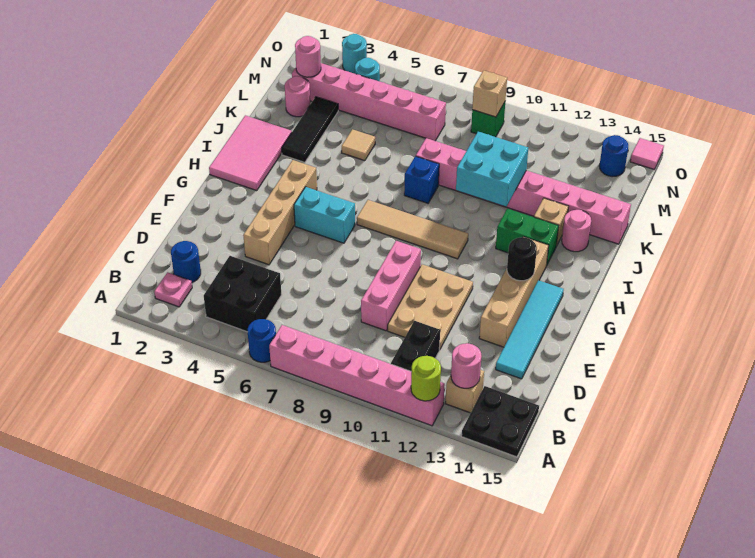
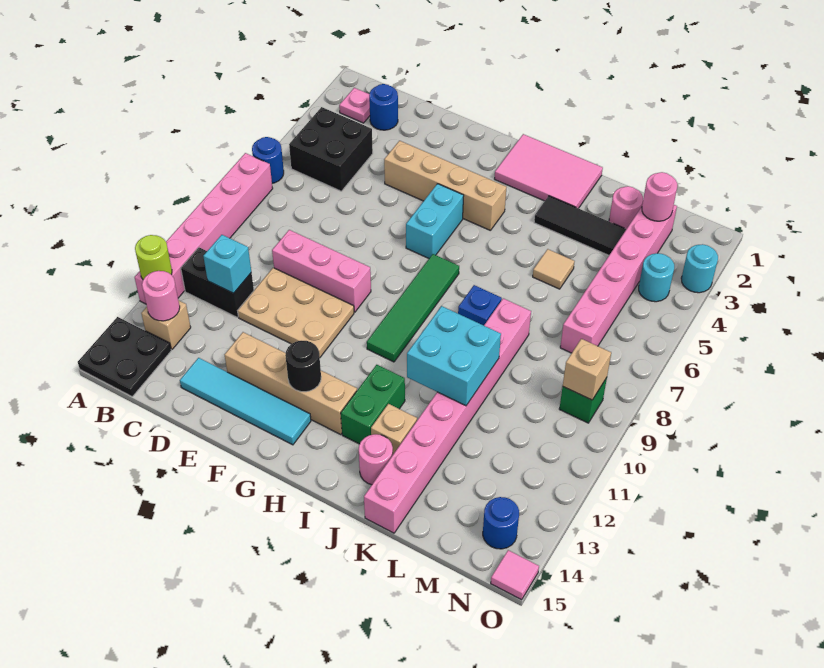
none -> cyan 1x1 brick [203,235,251,293]
tan 1x4 tile [357,200,468,259] -> green 1x4 tile [367,254,459,362]

